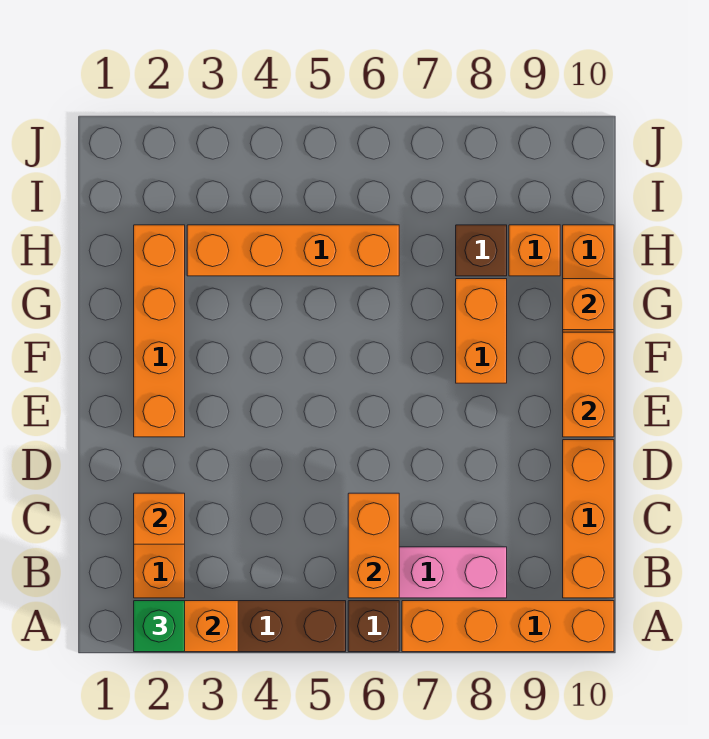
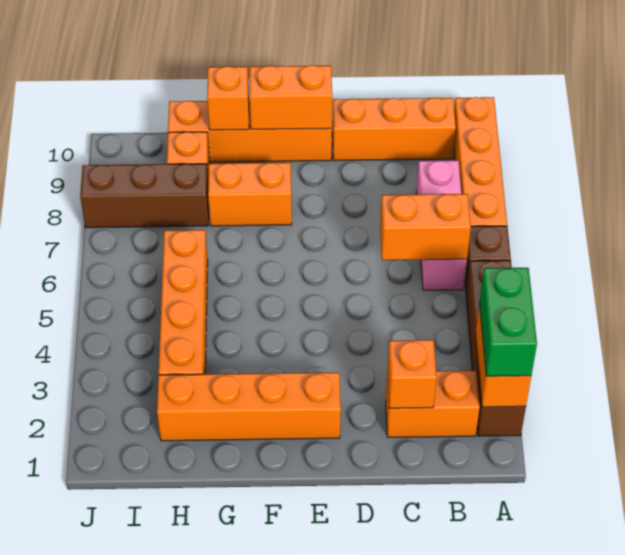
green 1x1 brick [134,601,185,652] -> green 1x2 brick [480,268,537,376]
brown 1x1 brick [456,225,507,276] -> brown 1x3 brick [80,164,209,228]

